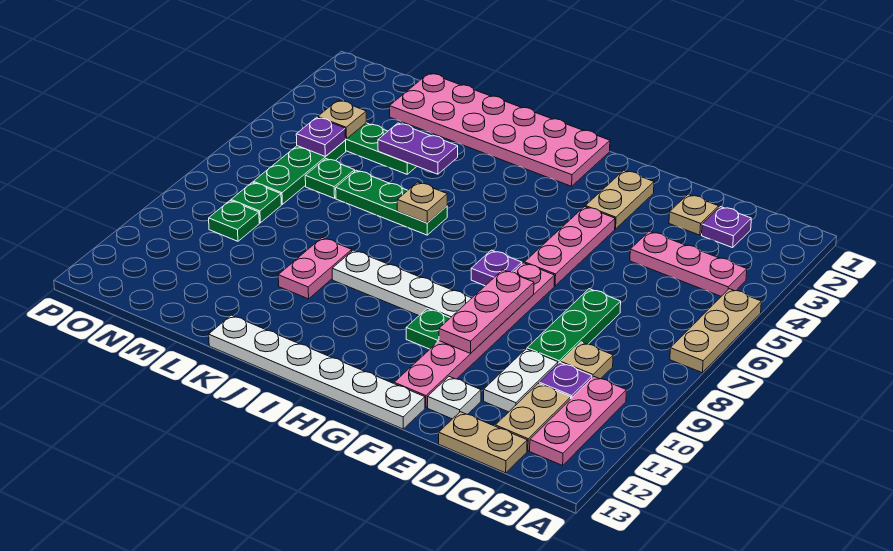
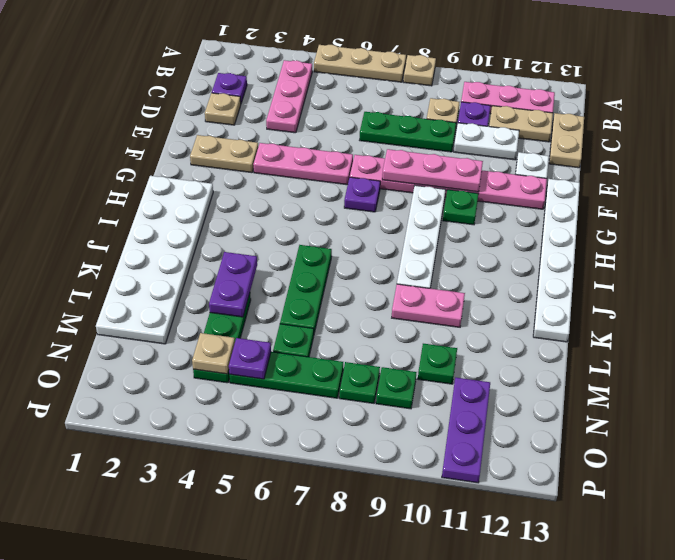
pink 2x6 plate [389,73,610,186] -> white 2x6 plate [96,176,213,344]
tan 1x1 plate [397,182,447,223] -> tan 1x1 plate moved to [403,55,436,86]
none -> green 1x1 plate [418,344,457,384]
none -> purple 1x3 plate [442,377,490,483]

